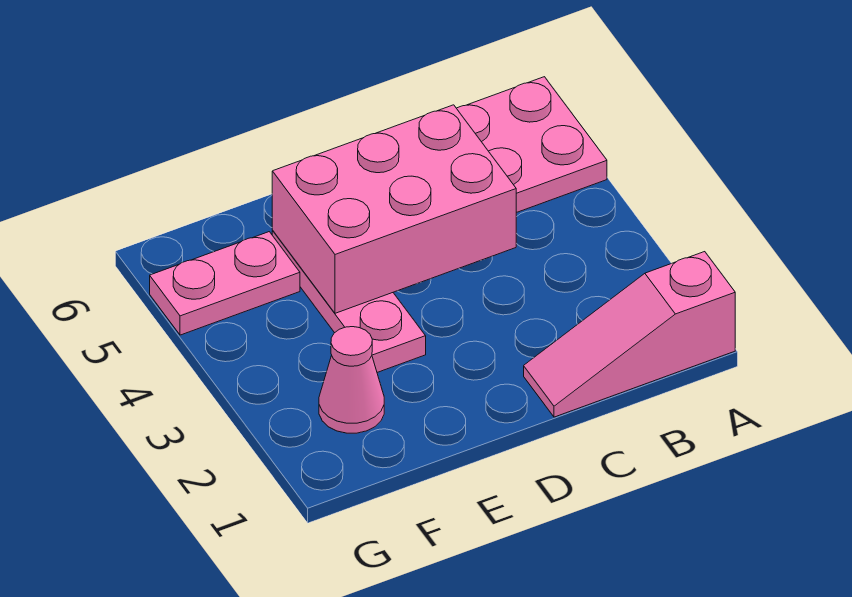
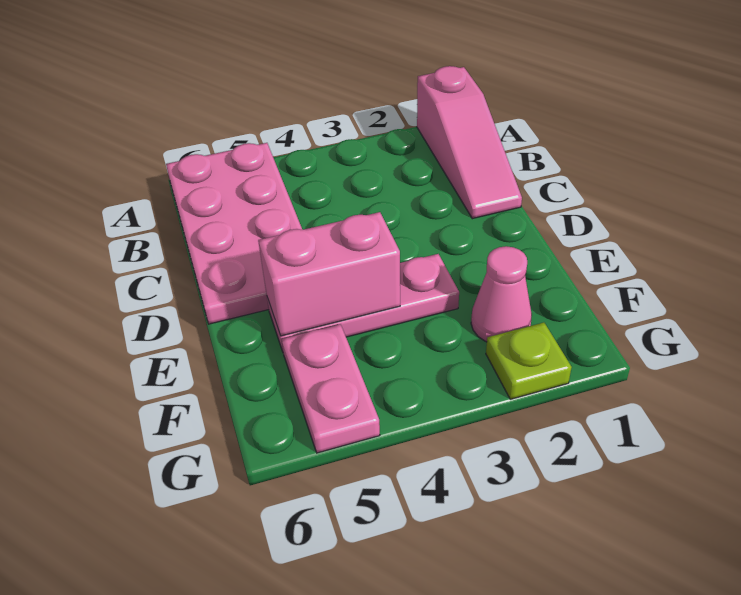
pink 2x3 brick [272,105,516,313] -> pink 1x2 brick [258,212,400,336]
none -> lime 1x1 plate [486,323,572,399]

